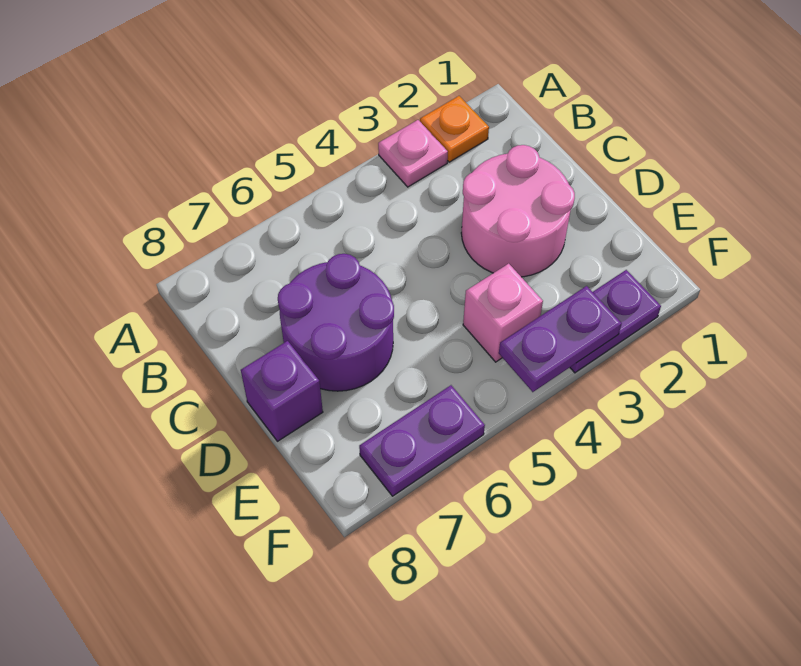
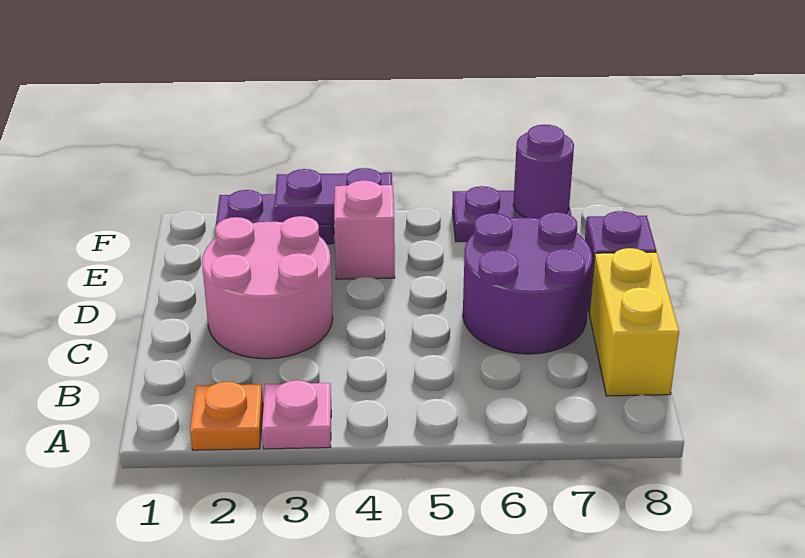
none -> yellow 1x2 brick [589,248,679,396]
none -> purple 1x1 round brick [513,125,574,219]

